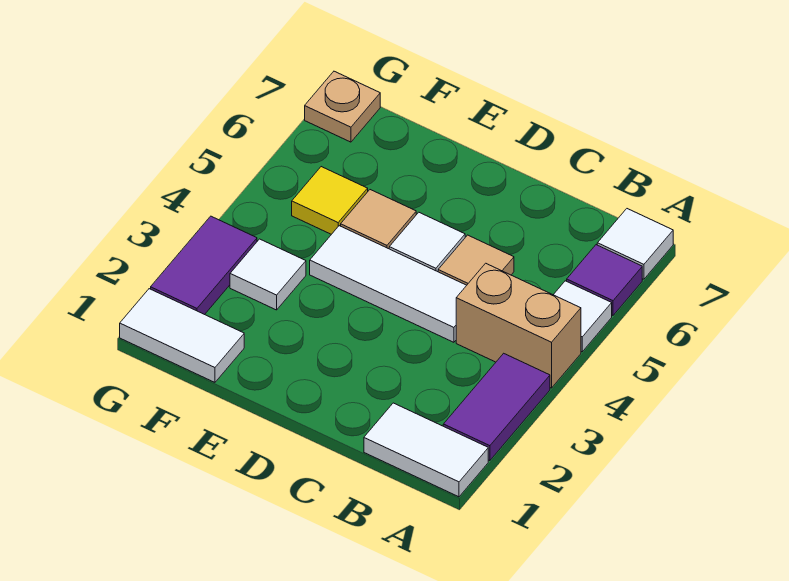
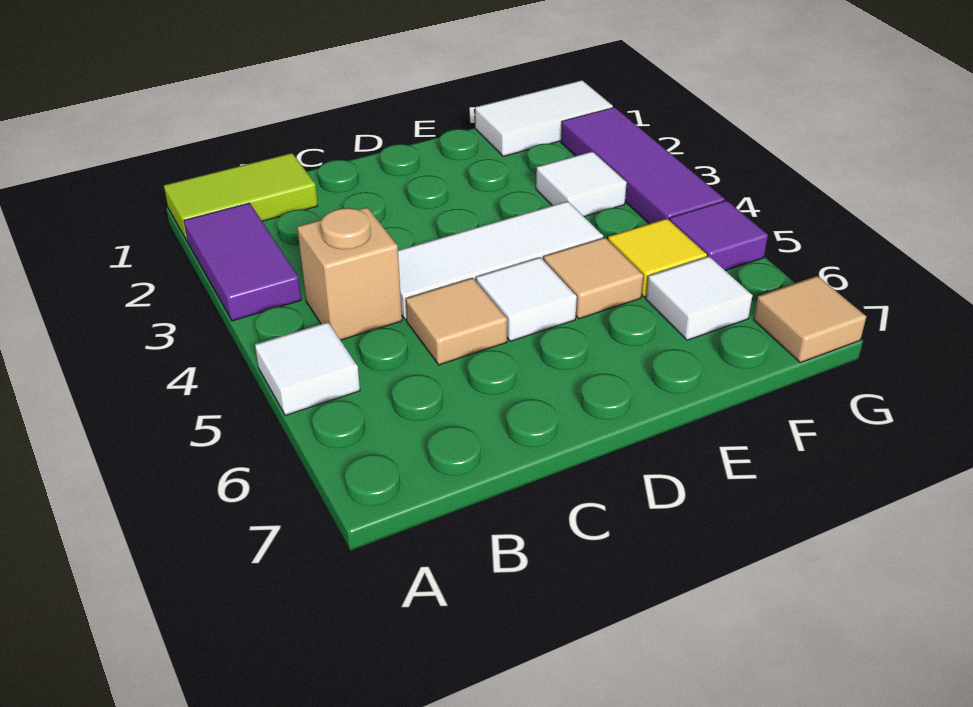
white 1x2 tile [364,403,488,497] -> lime 1x2 tile [164,153,318,241]
tan 1x2 brick [456,263,581,388] -> tan 1x1 brick [297,207,402,340]
purple 1x1 tile [567,245,642,315] -> purple 1x1 tile moved to [670,200,768,271]
white 1x1 tile [597,209,673,279] -> white 1x1 tile moved to [646,256,752,340]
purple 1x2 tile [151,216,257,315] -> purple 1x3 tile [561,107,725,224]
tan 1x1 plate [305,71,380,142] -> tan 1x1 tile [754,276,866,363]

